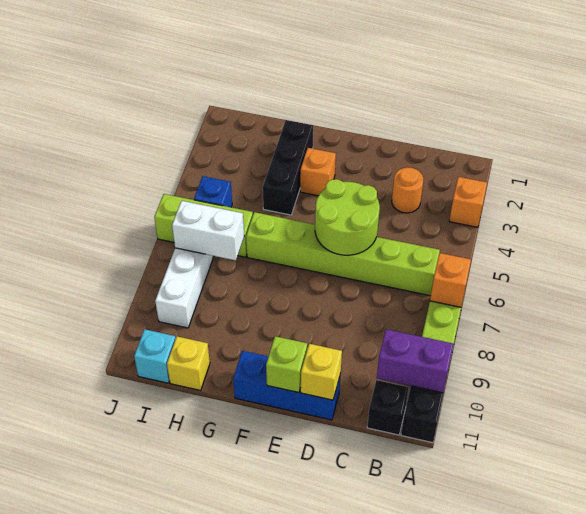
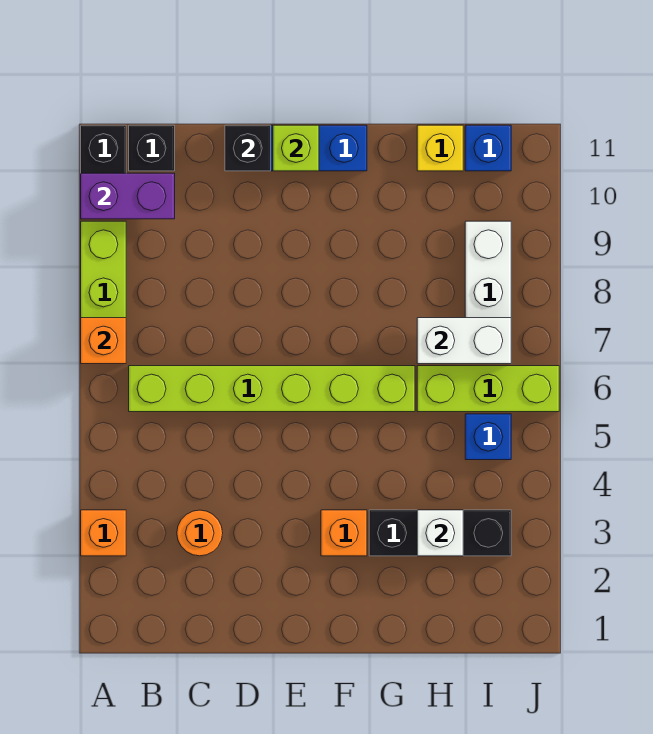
lime 2x2 round brick [315,179,380,255] -> none
yellow 1x1 brick [301,344,342,400] -> black 1x1 brick [225,125,271,171]
black 1x3 brick [263,120,313,215] -> black 1x3 brick turned to [369,510,511,556]
none -> white 1x1 brick [417,510,463,556]
cyan 1x1 brick [134,329,176,383] -> blue 1x1 brick [465,125,511,171]

